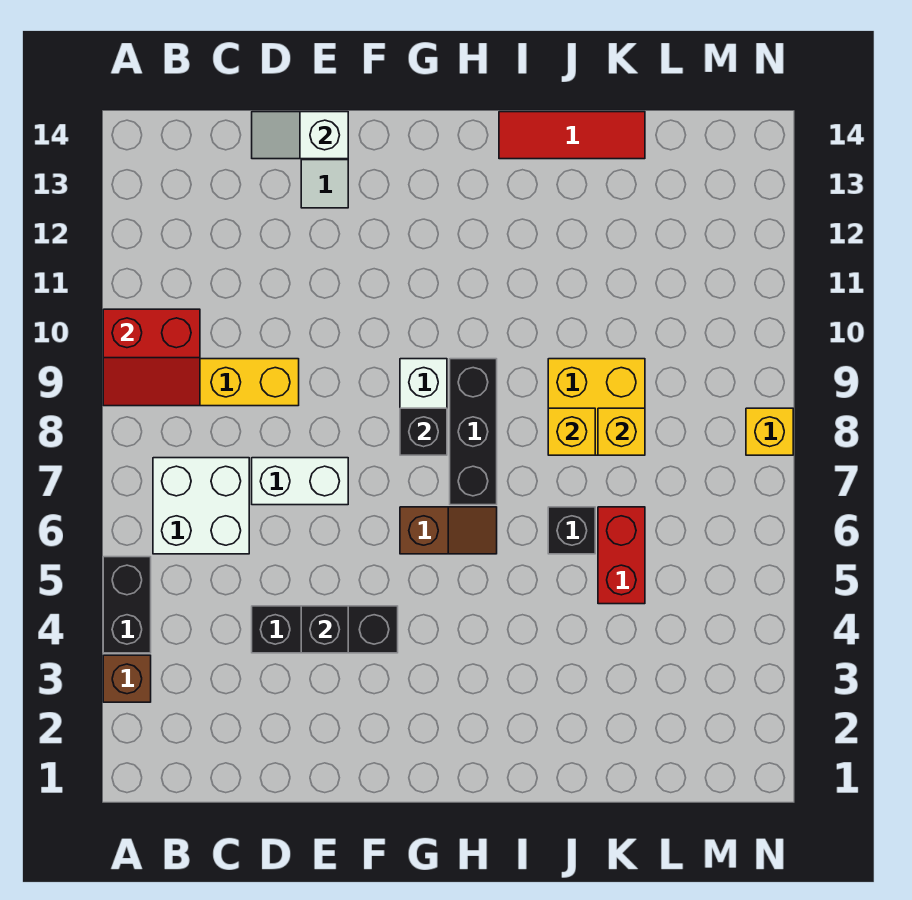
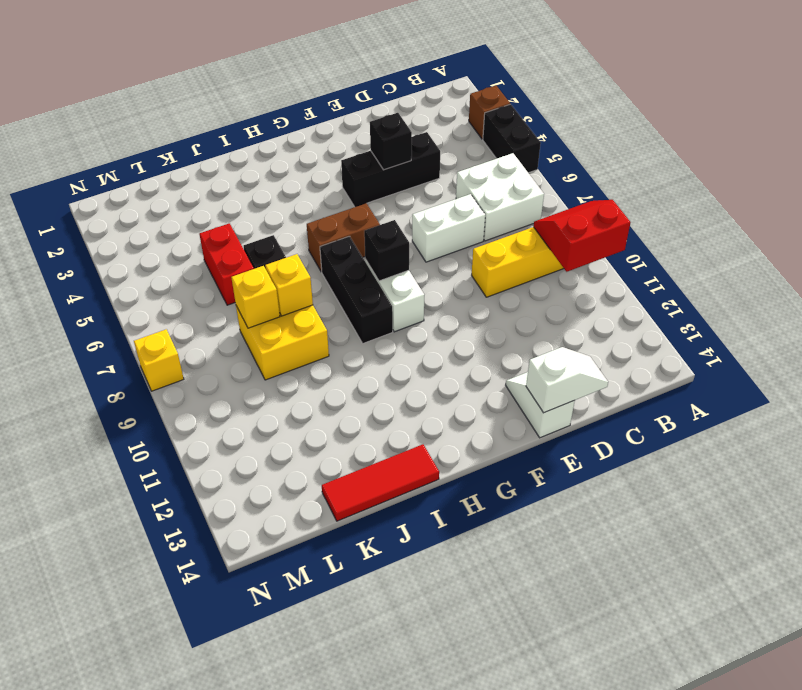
brown 1x2 slope [400,507,497,554] -> brown 1x2 brick [307,203,380,272]

